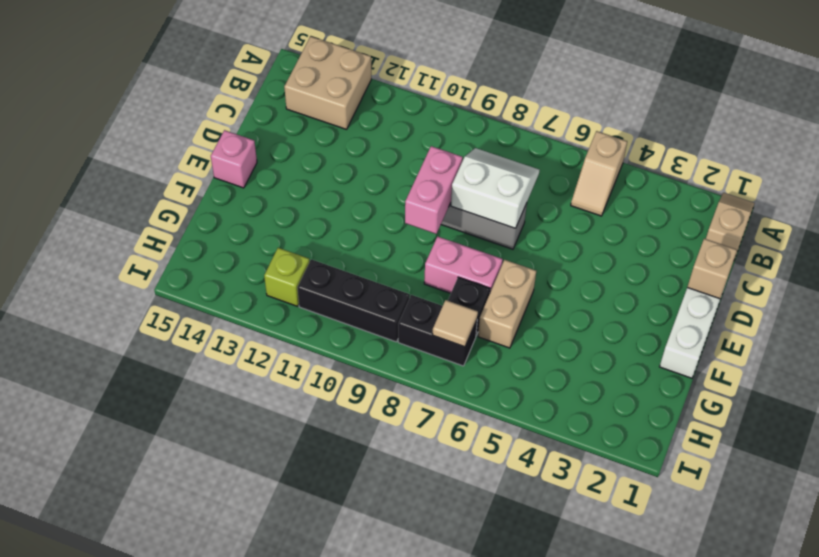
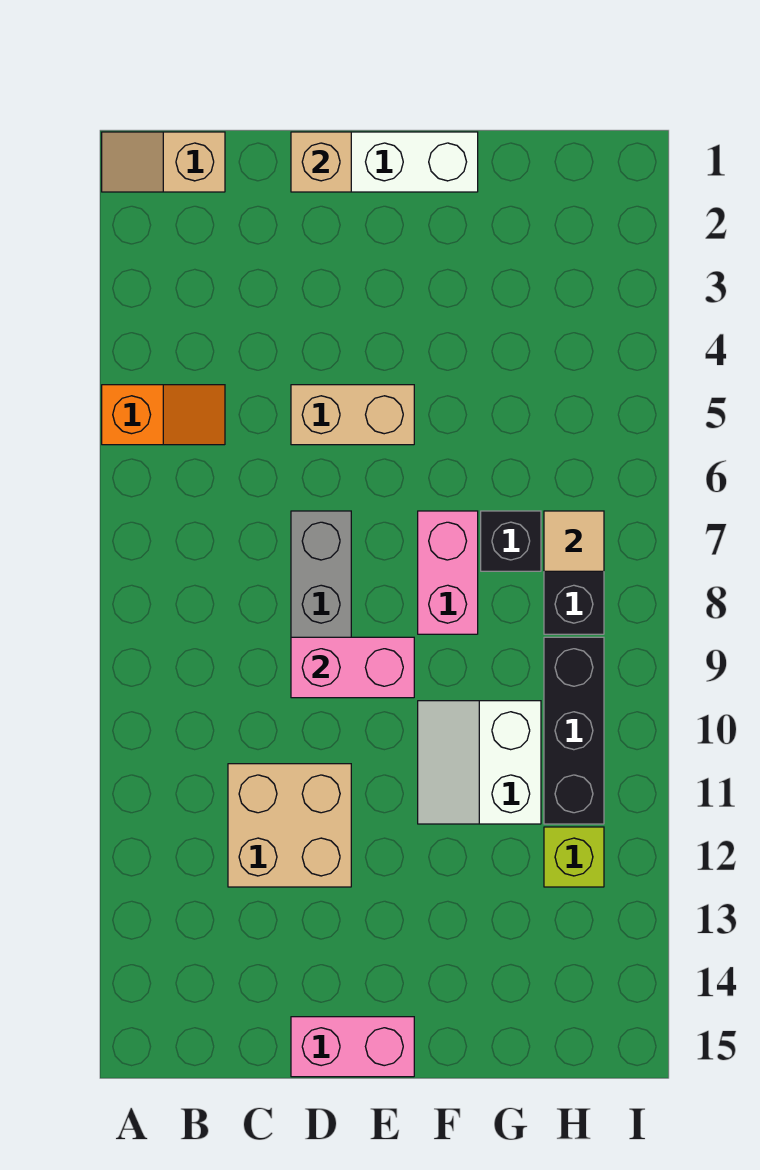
tan 1x2 slope [571,131,627,216] -> orange 1x2 slope [102,385,225,445]
tan 2x2 brick [284,36,371,129] -> tan 2x2 brick moved to [228,764,351,887]
white 2x2 slope [451,148,539,228] -> white 2x2 slope moved to [418,701,541,824]
pink 1x1 brick [211,130,257,188] -> pink 1x2 brick [291,1017,414,1077]
tan 1x2 brick [478,260,536,348] -> tan 1x2 brick moved to [291,385,414,445]

